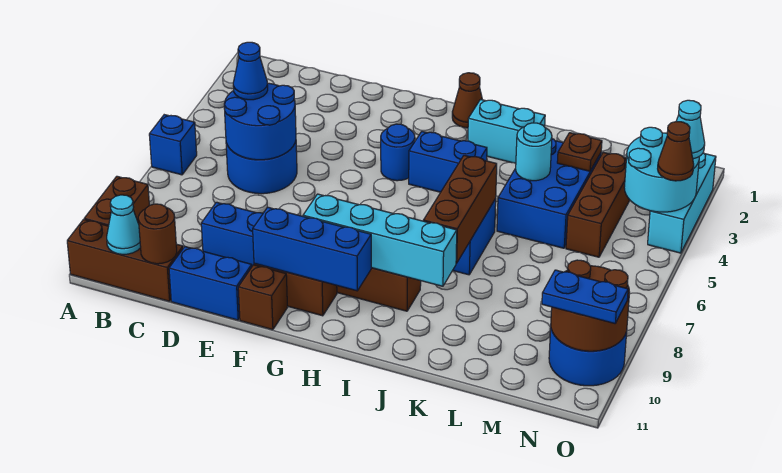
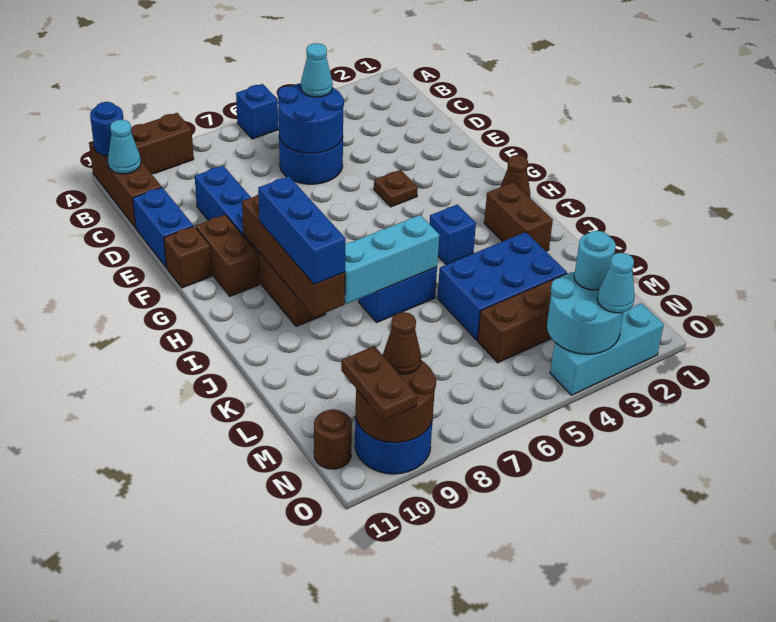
blue 1x1 cone [233,42,268,100] -> cyan 1x1 cone [301,43,333,97]
brown 1x1 round brick [138,204,177,264] -> brown 1x1 round brick moved to [314,409,352,469]
blue 1x3 brick [253,207,371,291] -> blue 1x3 brick moved to [258,176,346,284]
blue 1x1 round brick [381,124,415,181] -> blue 1x1 round brick moved to [90,102,123,156]
cyan 1x4 brick [303,194,457,286] -> brown 1x4 brick [242,195,345,317]
blue 1x2 brick [409,132,487,192] -> blue 1x1 brick [429,204,476,265]
cyan 1x2 brick [468,99,545,163] -> brown 1x2 brick [484,182,553,251]
brown 1x3 brick [423,155,497,263] -> cyan 1x3 brick [345,215,439,304]
cyan 1x1 round brick [516,123,552,181] -> cyan 1x1 round brick moved to [574,231,616,290]
brown 1x1 plate [557,133,602,171] -> brown 1x1 plate moved to [374,170,418,207]
blue 1x2 plate [542,270,628,323] -> brown 1x2 plate [341,346,417,421]
brown 1x1 cone [658,121,694,181] -> brown 1x1 cone moved to [383,312,421,374]

